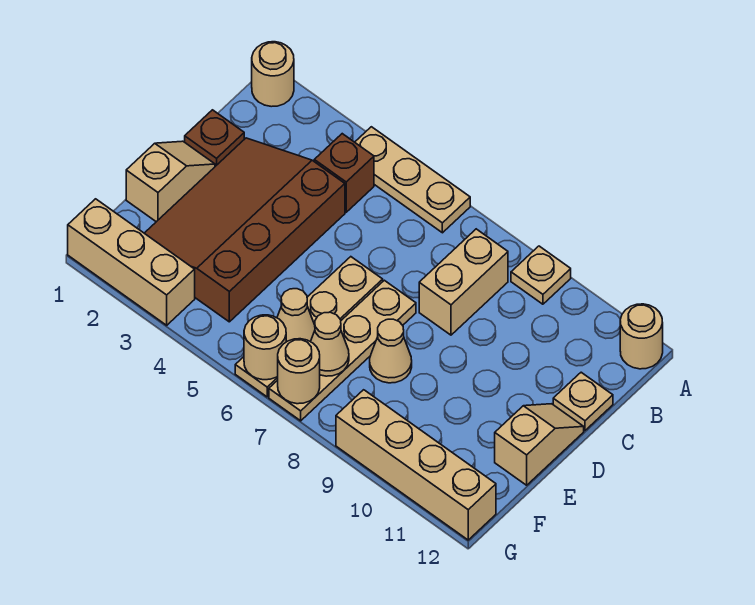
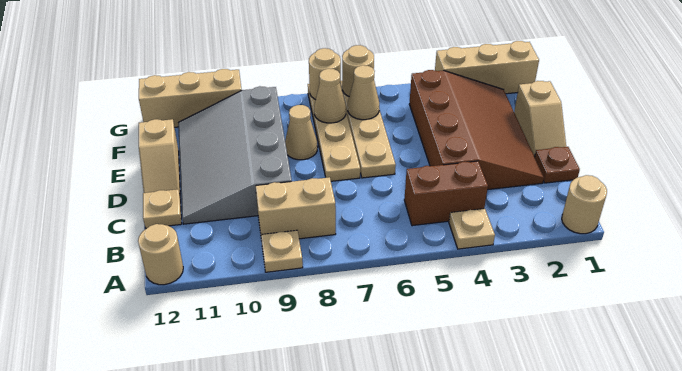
tan 1x3 plate [355,127,470,233] -> tan 1x1 plate [449,209,495,249]
brown 1x1 brick [314,134,374,212] -> brown 1x2 brick [404,161,488,226]
tan 1x2 brick [419,229,508,335] -> tan 1x2 brick turned to [256,177,336,239]
none -> grey 3x4 slope [178,86,292,224]
tan 1x4 brick [336,390,496,540] -> tan 1x3 brick [139,69,242,127]

